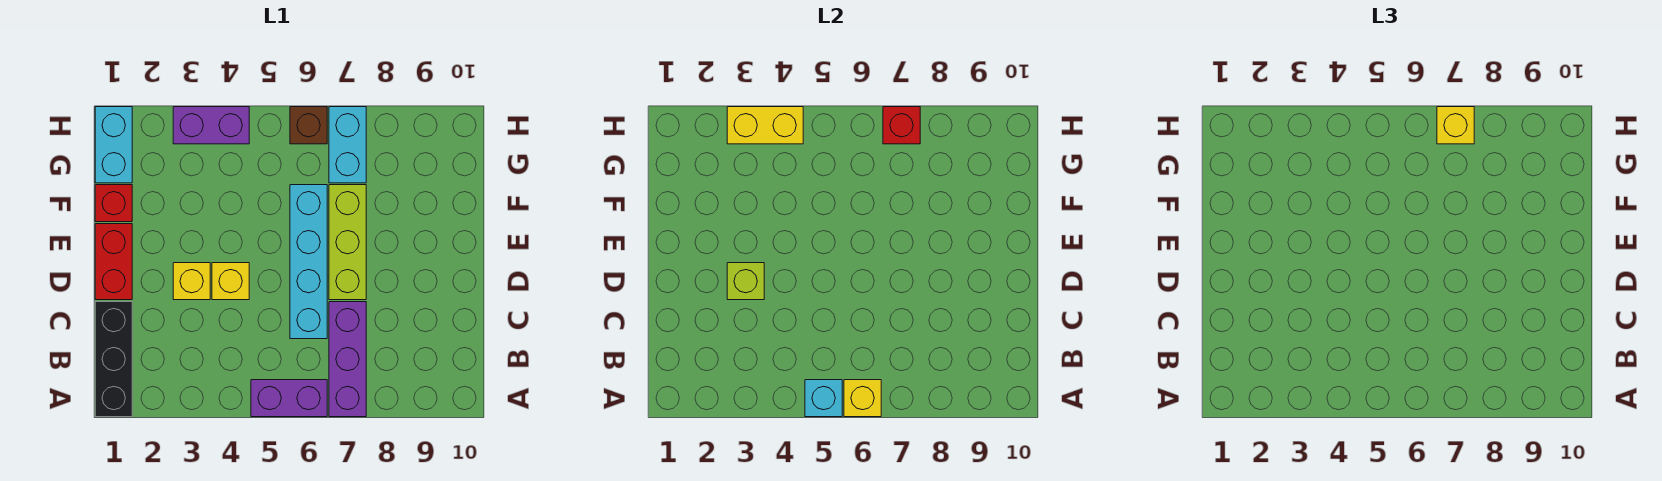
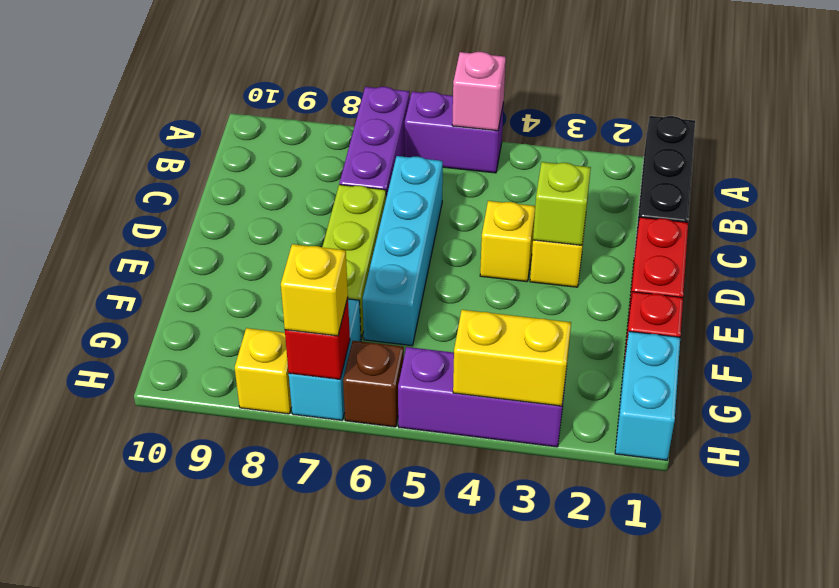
cyan 1x1 brick [805,380,842,417] -> pink 1x1 brick [452,52,506,131]
yellow 1x1 brick [844,380,881,417] -> yellow 1x1 brick moved to [235,328,292,414]
purple 1x2 brick [173,107,249,144] -> purple 1x3 brick [398,347,567,447]

